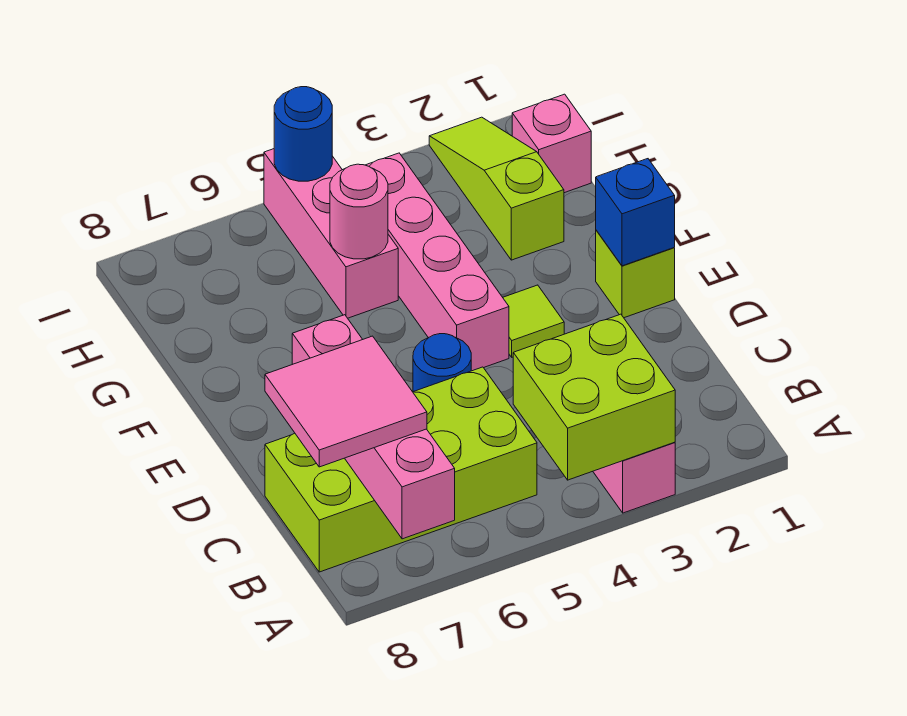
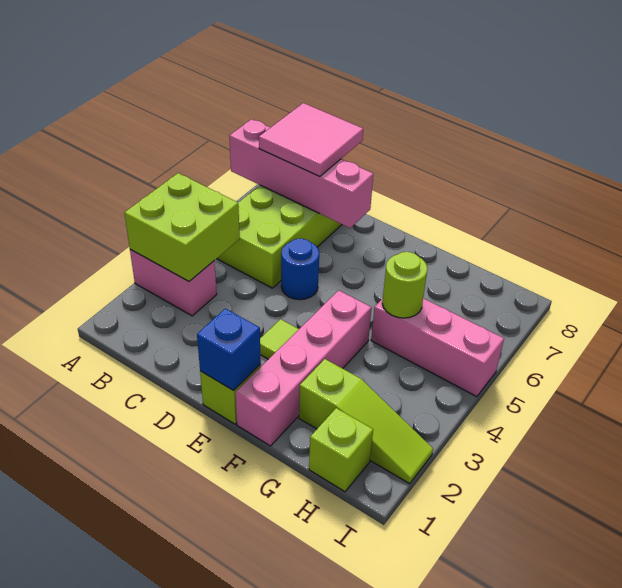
pink 1x4 brick [366,153,509,371] -> pink 1x4 brick turned to [235,290,372,446]
pink 1x1 round brick [330,164,388,259] -> lime 1x1 round brick [382,252,428,318]
pink 1x1 brick [512,94,591,193] -> lime 1x1 brick [309,408,373,492]
blue 1x1 round brick [274,87,332,181] -> none

